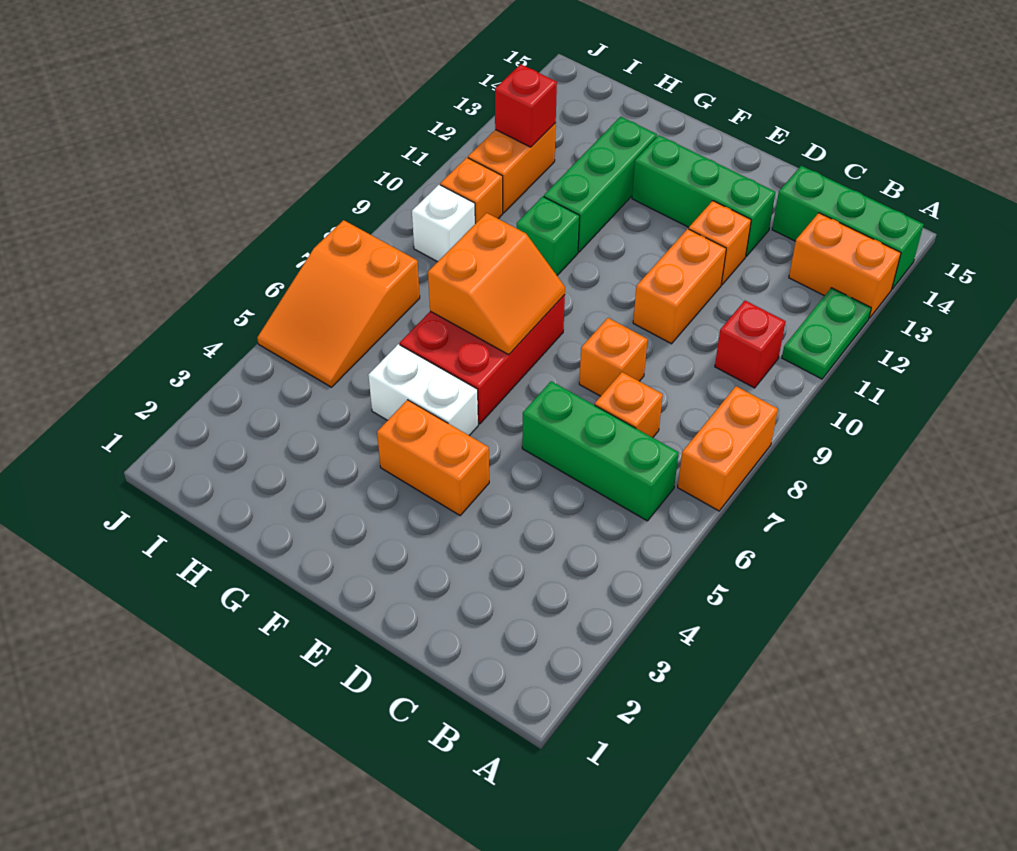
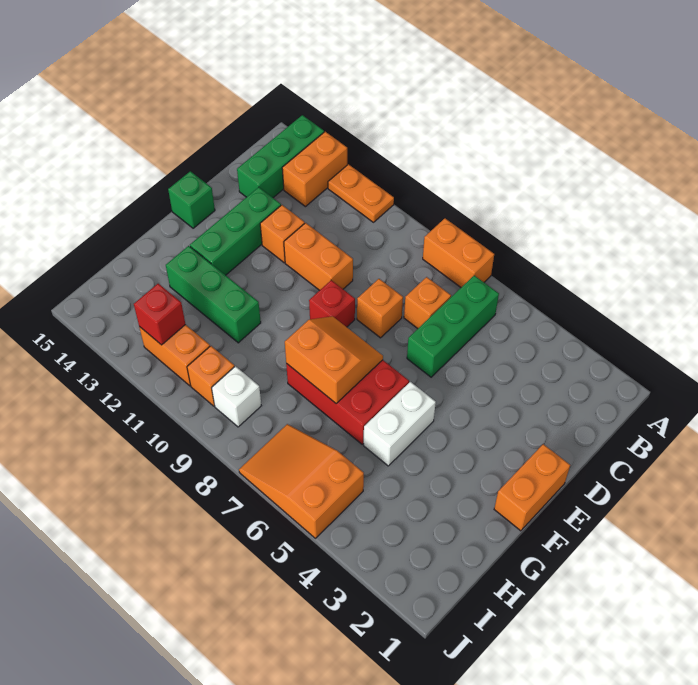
green 1x2 plate [782,288,871,379] -> orange 1x2 plate [328,164,394,222]
red 1x1 brick [715,301,786,388] -> red 1x1 brick moved to [309,280,355,327]
orange 1x2 brick [377,400,489,515] -> orange 1x2 brick moved to [494,444,570,531]
green 1x1 brick [517,196,580,275] -> green 1x1 brick moved to [168,171,215,228]
orange 2x3 slope [257,220,420,387] -> orange 2x3 slope turned to [239,424,364,538]

